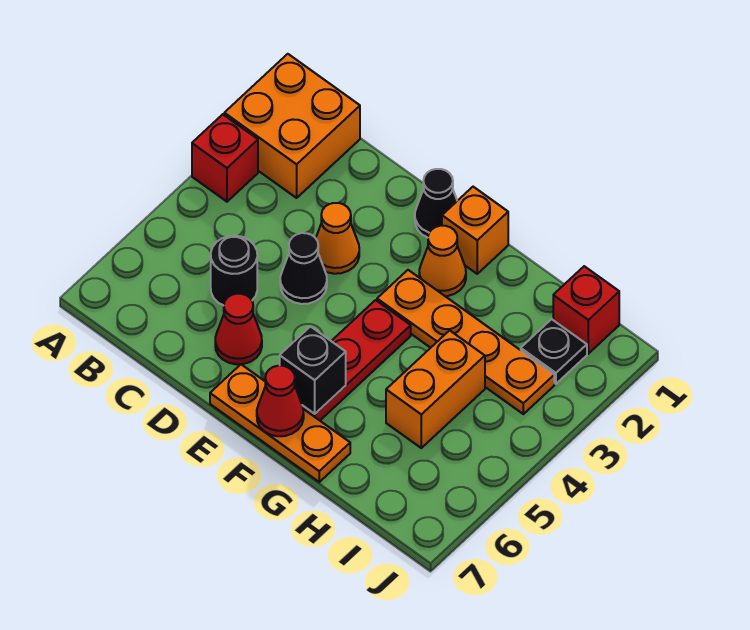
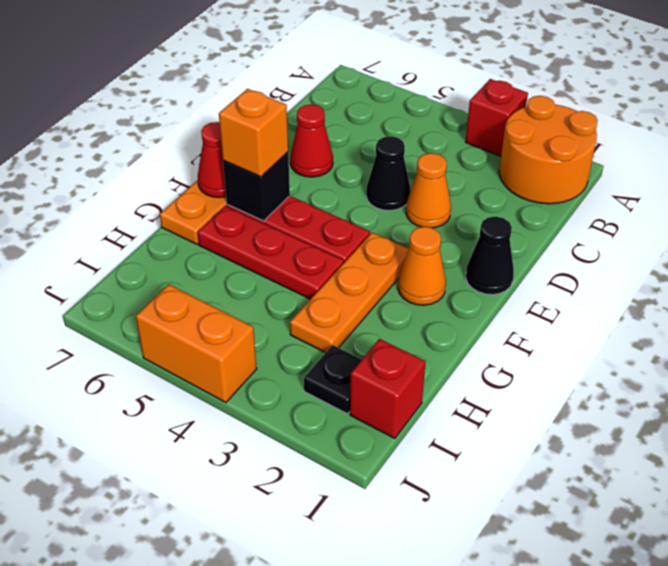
orange 2x2 brick [224,54,360,198] -> orange 2x2 round brick [499,96,598,204]
black 1x1 round brick [211,236,257,306] -> none
orange 1x1 brick [442,187,508,274] -> orange 1x1 brick moved to [219,89,288,177]
orange 1x4 plate [377,270,554,414] -> orange 1x3 plate [290,233,409,353]
none -> red 1x3 plate [198,206,344,299]
orange 1x2 brick [386,330,485,448] -> orange 1x2 brick moved to [136,284,257,402]

